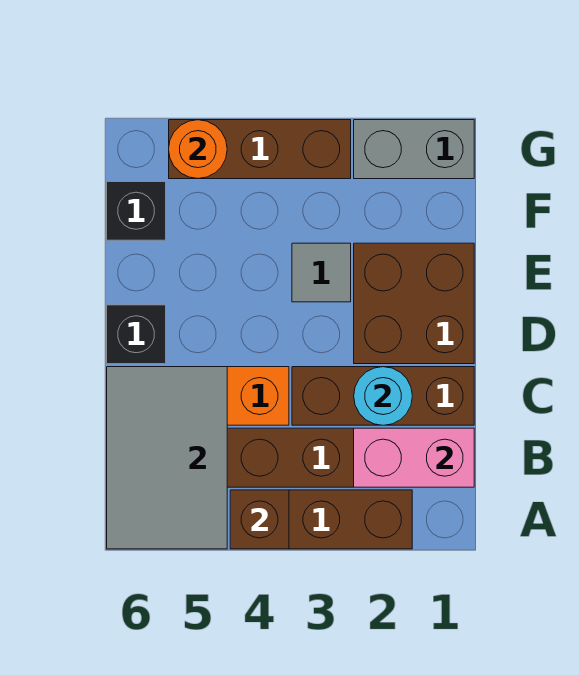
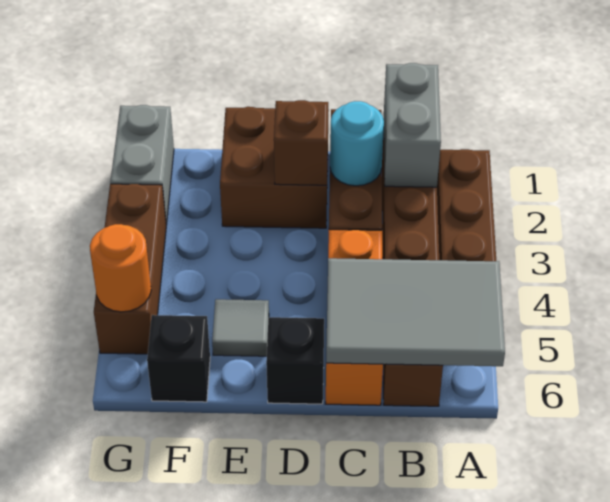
brown 1x1 brick [230,490,289,549] -> brown 1x1 brick moved to [274,100,328,185]
pink 1x2 brick [354,428,474,487] -> grey 1x2 brick [384,63,441,187]
grey 1x1 tile [292,243,351,302] -> grey 1x1 tile moved to [212,299,269,356]

